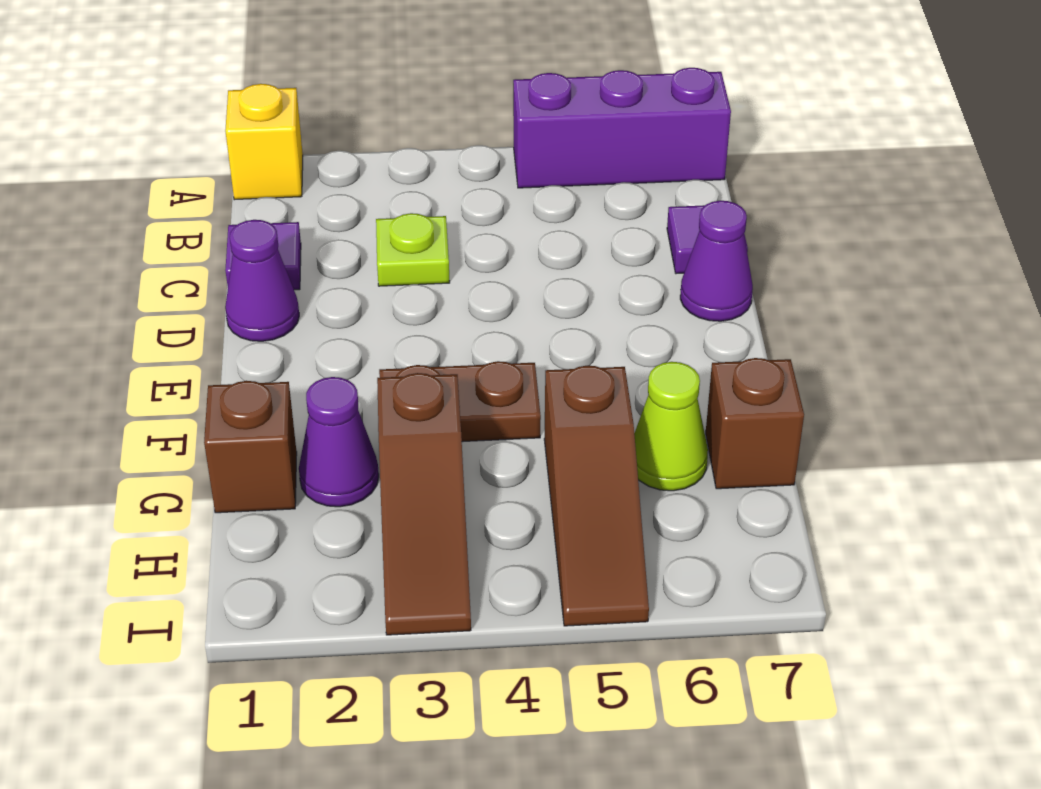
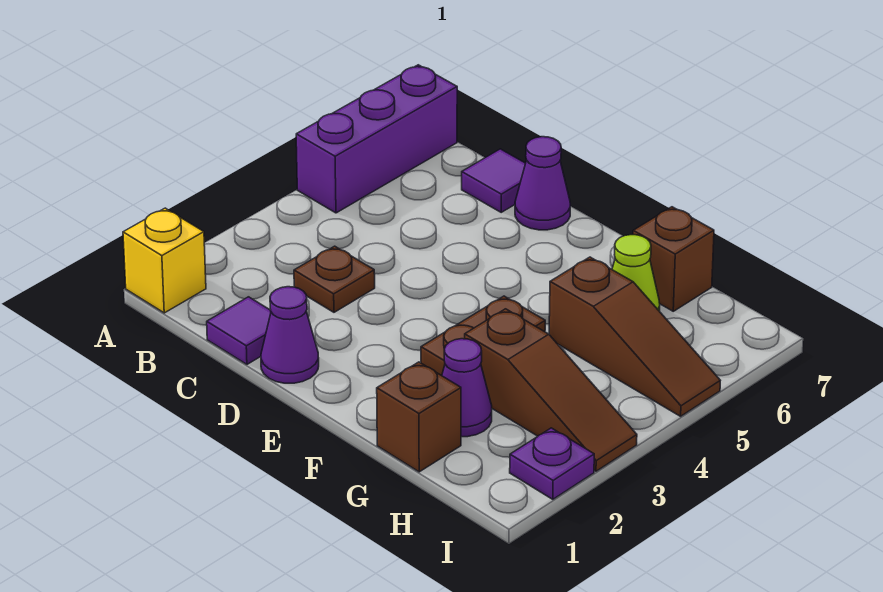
lime 1x1 plate [376,213,450,286] -> brown 1x1 plate [294,246,375,312]
none -> purple 1x1 plate [510,428,594,499]

